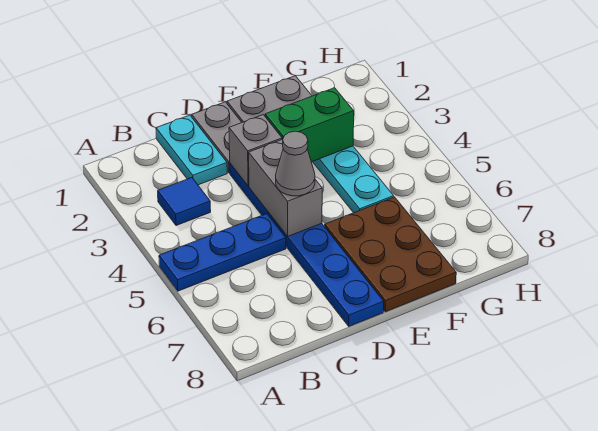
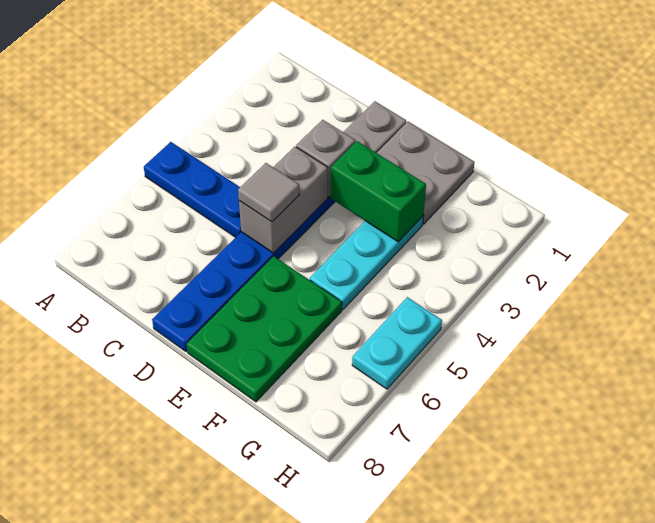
blue 1x1 tile [158,178,211,226] -> none
cyan 1x2 plate [156,115,227,185] -> cyan 1x2 plate moved to [352,297,442,389]
grey 1x1 cone [276,131,315,196] -> grey 1x1 tile [238,163,300,222]
brown 2x3 plate [325,197,456,312] -> green 2x3 plate [186,256,342,402]

